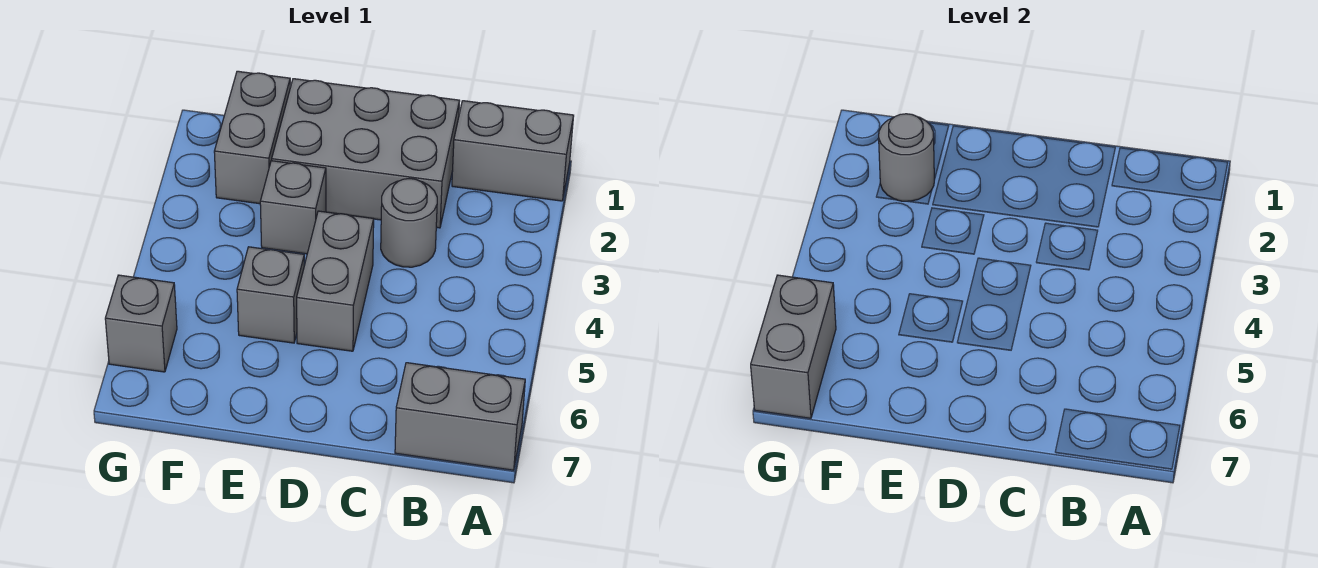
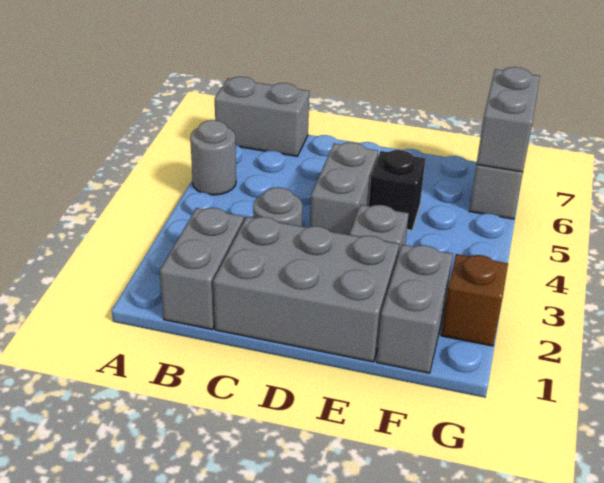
grey 1x2 brick [452,101,574,201] -> grey 1x2 brick turned to [160,208,244,330]
grey 1x1 brick [237,247,304,343] -> black 1x1 brick [369,150,425,230]
grey 1x1 round brick [879,114,934,201] -> grey 1x1 round brick moved to [190,120,236,195]
none -> brown 1x1 brick [441,254,508,346]

